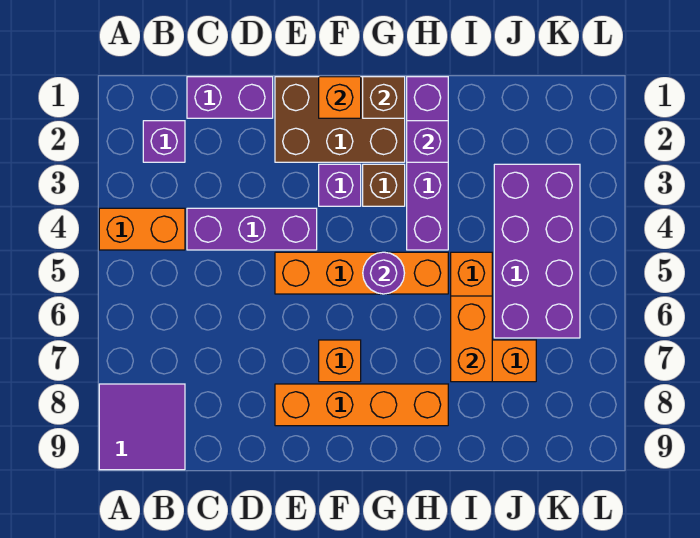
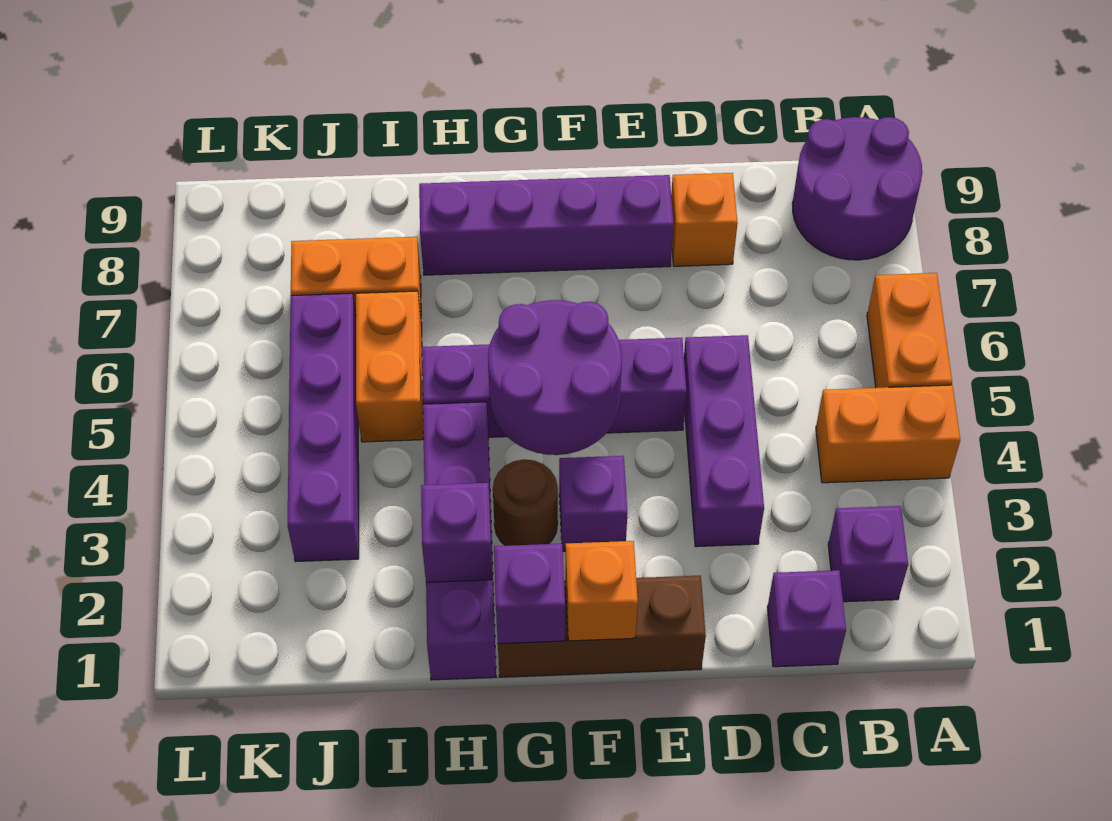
purple 2x2 tile [99,384,185,470] -> purple 2x2 round brick [792,117,922,260]
purple 1x2 brick [187,77,273,118] -> purple 1x1 brick [767,570,846,667]
purple 1x3 brick [187,208,317,250] -> purple 1x3 brick turned to [684,335,764,547]
brown 2x3 brick [275,77,405,162] -> brown 1x3 brick [498,575,706,677]
orange 1x4 brick [275,252,448,294] -> purple 1x4 brick [422,338,687,437]
orange 1x4 brick [275,384,448,426] -> purple 1x4 brick [419,175,674,275]
orange 1x1 brick [319,340,361,382] -> orange 1x1 brick moved to [671,173,738,266]
brown 1x1 brick [363,77,405,118] -> purple 1x1 brick [494,544,565,644]
brown 1x1 brick [363,164,405,206] -> brown 1x1 round brick [493,459,558,546]
purple 1x1 round brick [363,252,404,294] -> purple 2x2 round brick [488,300,622,455]
orange 1x2 brick [451,296,492,382] -> orange 1x2 brick moved to [867,273,952,388]
purple 2x4 brick [494,164,580,338] -> purple 1x4 brick [288,293,359,562]

